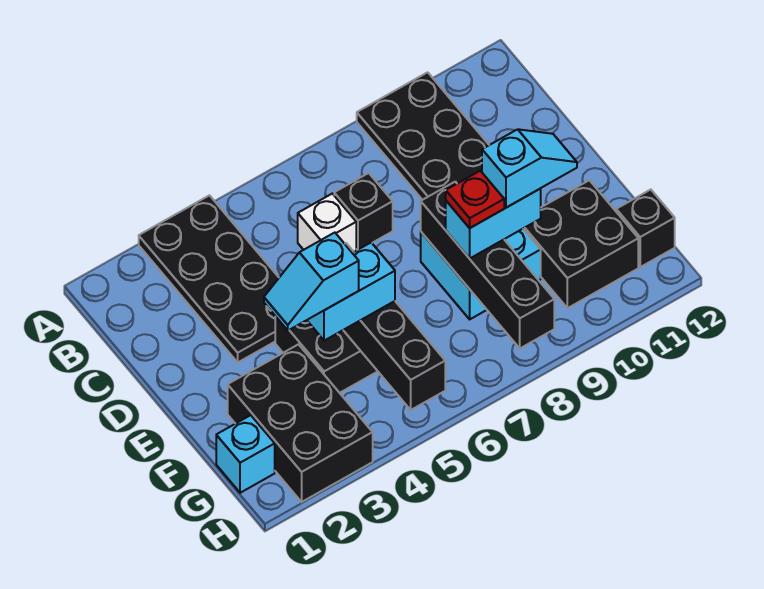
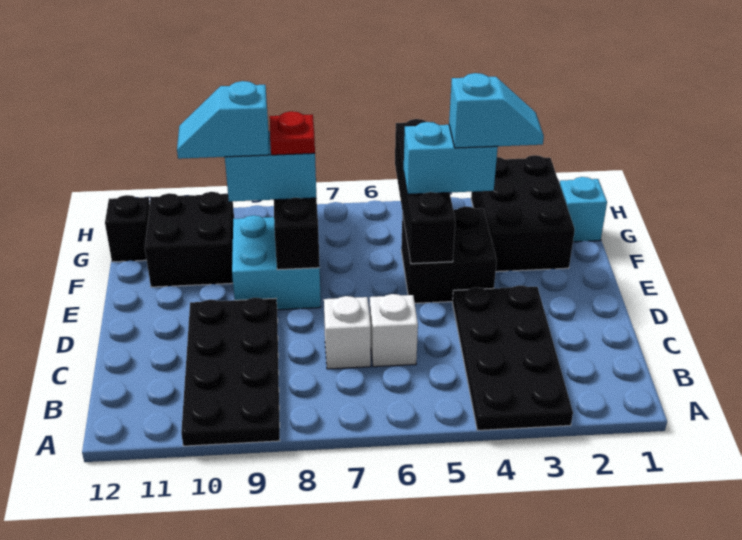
black 1x1 brick [334,173,393,250] -> white 1x1 brick [324,296,371,369]

